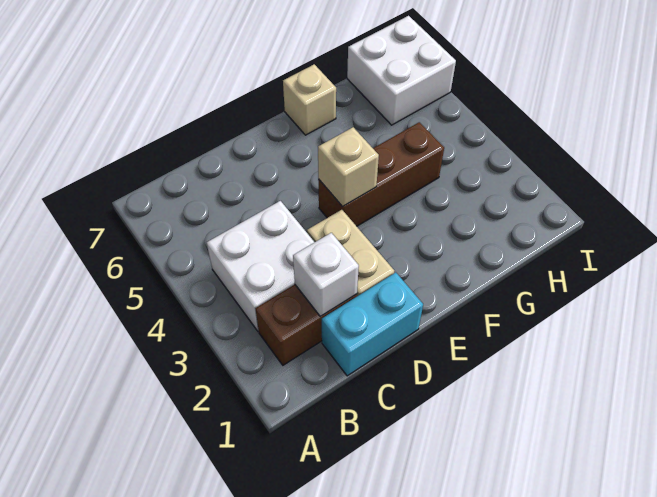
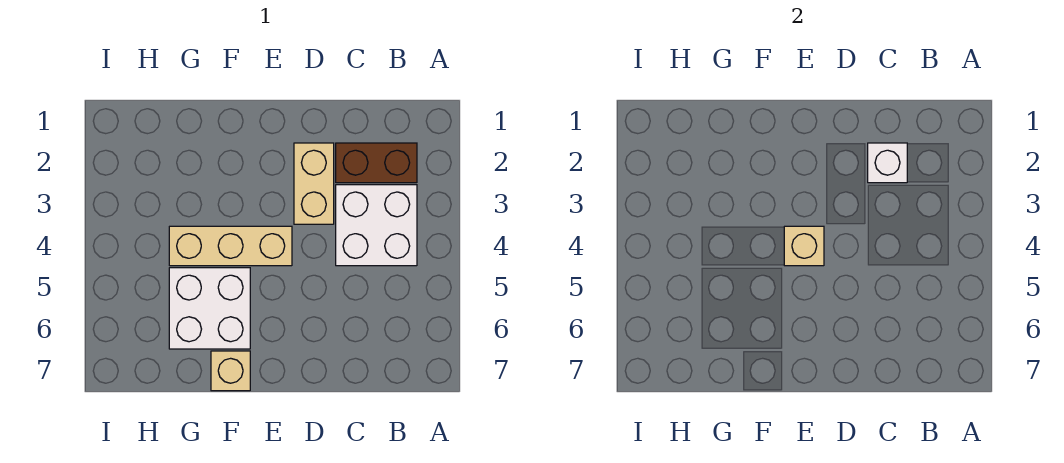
cyan 1x2 brick [322,272,423,376] -> none
brown 1x3 brick [318,122,444,226] -> tan 1x3 brick [169,226,292,266]
white 2x2 brick [347,16,456,125] -> white 2x2 brick moved to [169,268,250,349]

